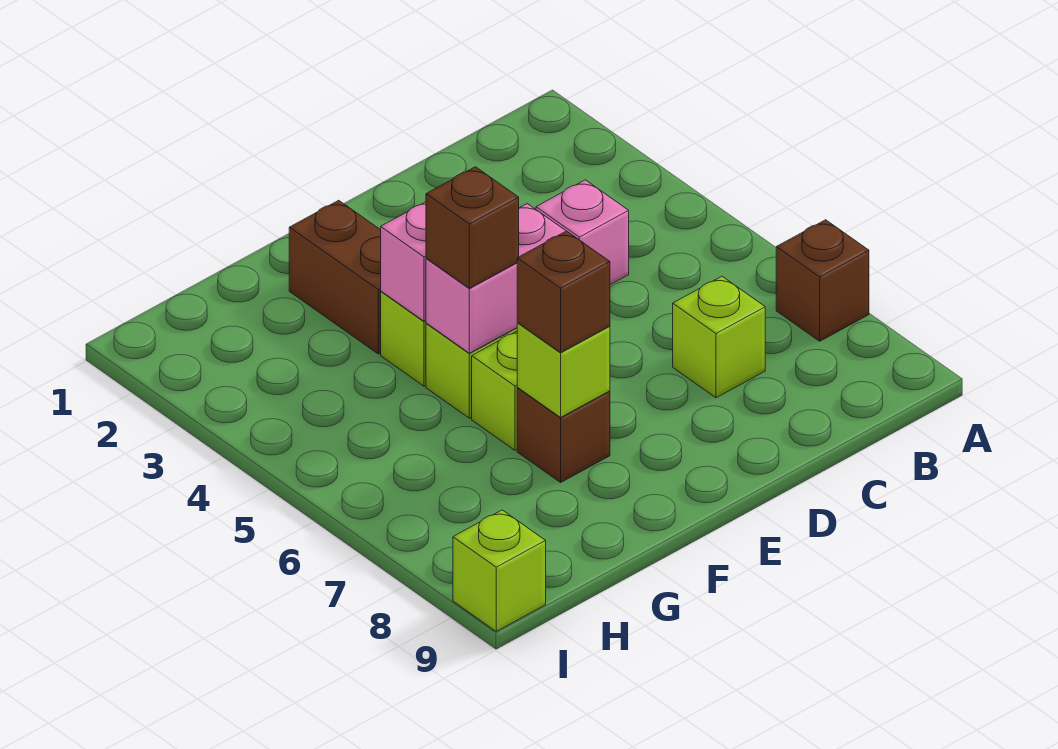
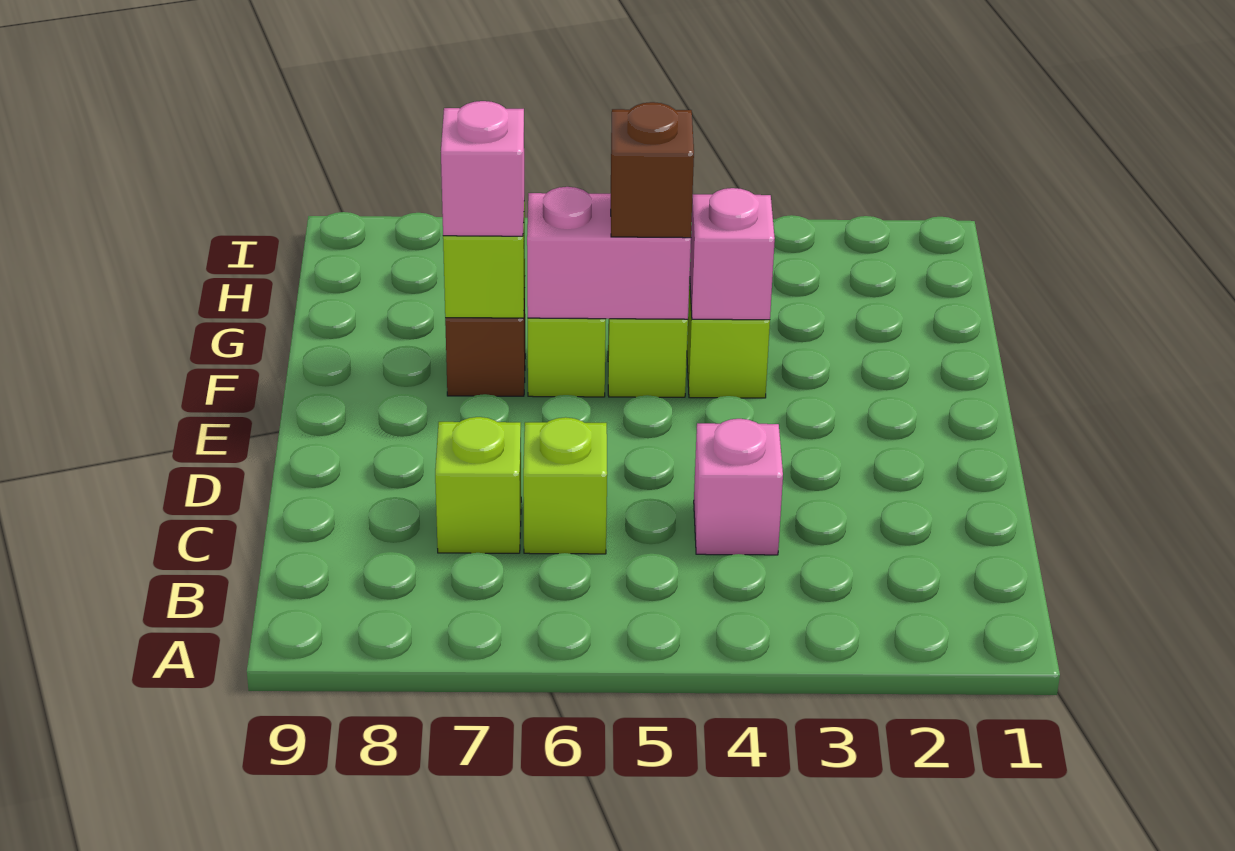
brown 1x1 brick [776,220,869,341] -> none
pink 1x2 brick [426,204,566,353] -> pink 1x2 brick turned to [527,187,691,319]
brown 1x2 brick [289,200,381,354] -> none
brown 1x1 brick [517,231,610,352] -> pink 1x1 brick [441,101,524,236]
lime 1x1 brick [453,510,546,631] -> lime 1x1 brick moved to [523,417,607,554]

